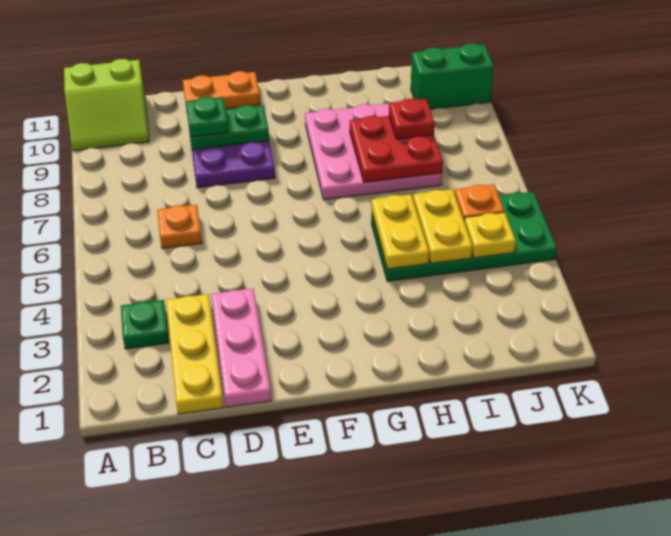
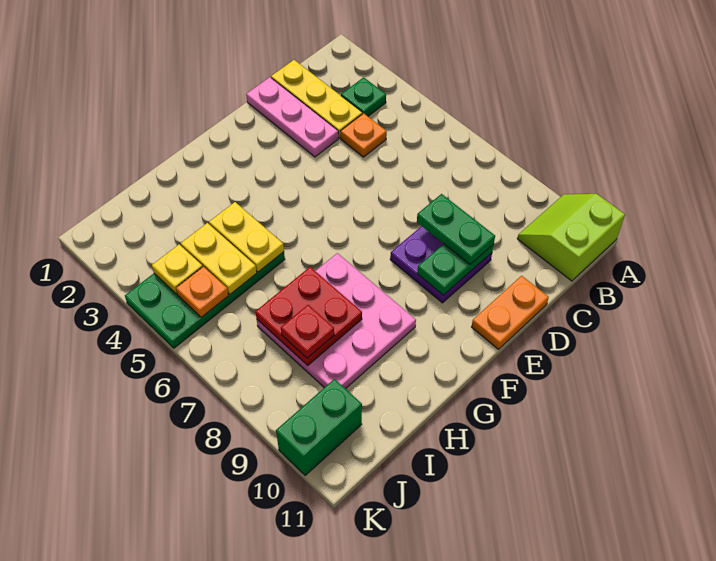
orange 1x1 plate [157,205,202,248] -> orange 1x1 plate moved to [341,113,387,157]
green 1x1 plate [186,97,228,137] -> green 1x2 plate [417,194,495,264]

